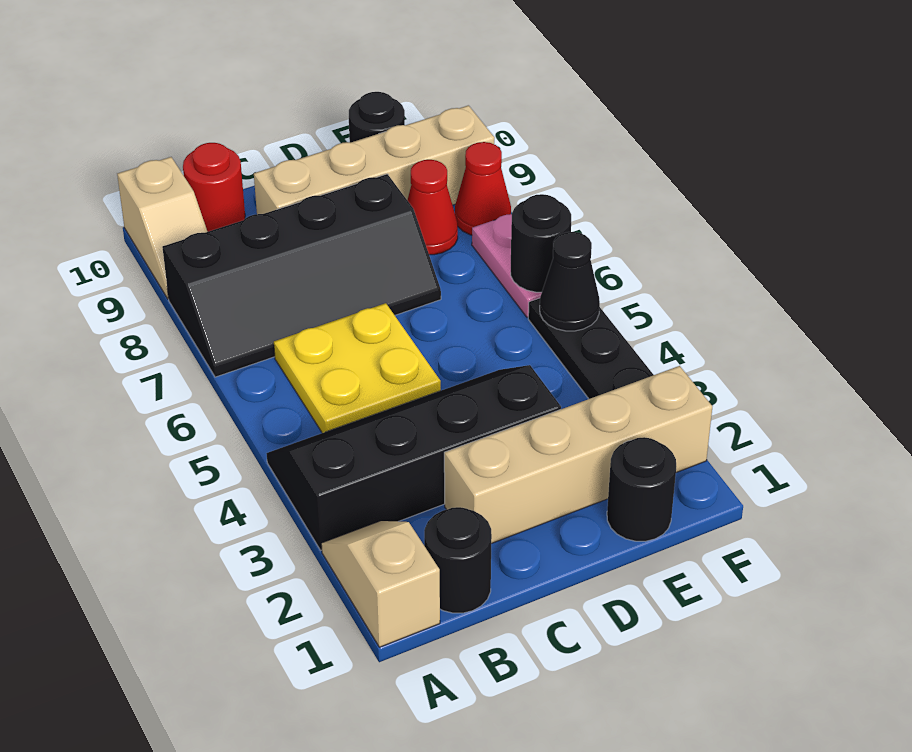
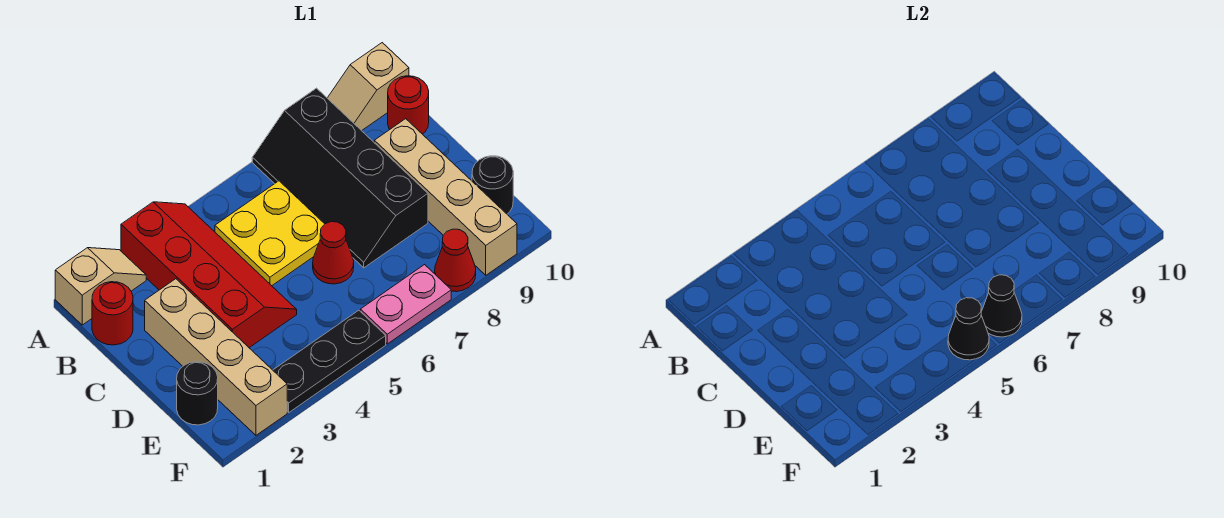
black 2x4 slope [266,365,561,550] -> red 2x4 slope [121,202,297,348]
black 1x1 round brick [424,507,492,613] -> red 1x1 round brick [92,282,133,345]
red 1x1 cone [407,160,458,255] -> red 1x1 cone moved to [313,222,354,284]
black 1x1 round brick [511,194,571,292] -> black 1x1 cone [981,275,1022,337]

